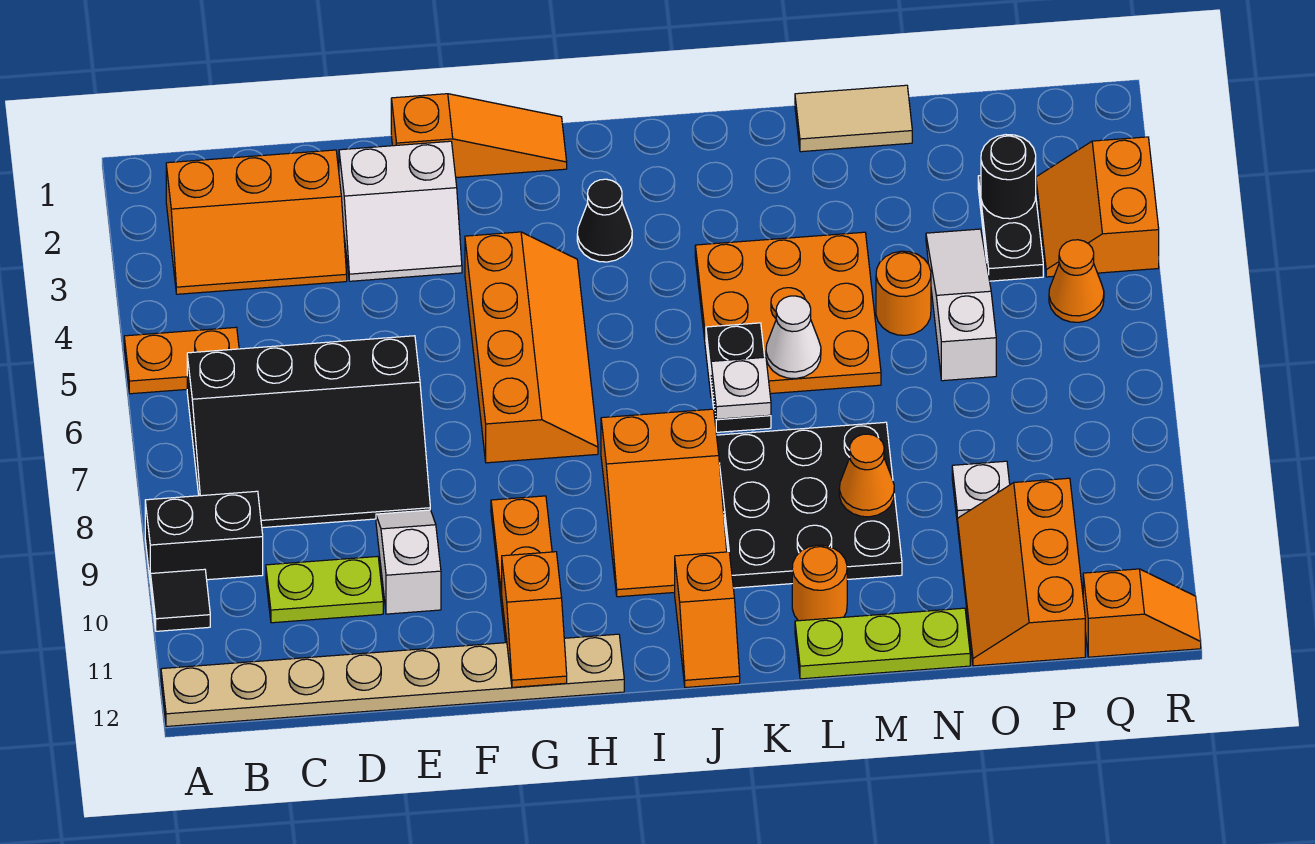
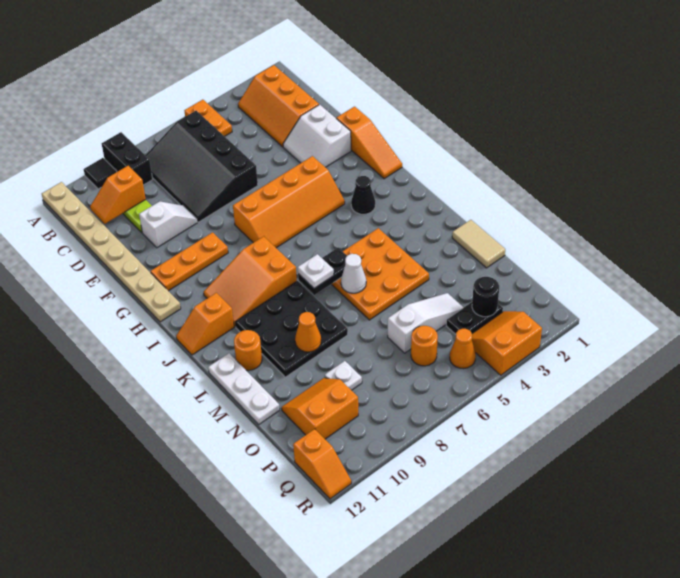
orange 1x2 slope [502,552,567,687] -> orange 1x2 slope moved to [90,166,146,224]
lime 1x3 plate [795,608,970,679] -> white 1x3 plate [208,353,280,424]
orange 1x1 round brick [876,251,931,335] -> orange 1x1 round brick moved to [411,326,438,366]
orange 2x3 slope [957,478,1085,666] -> orange 2x2 slope [281,378,358,439]

